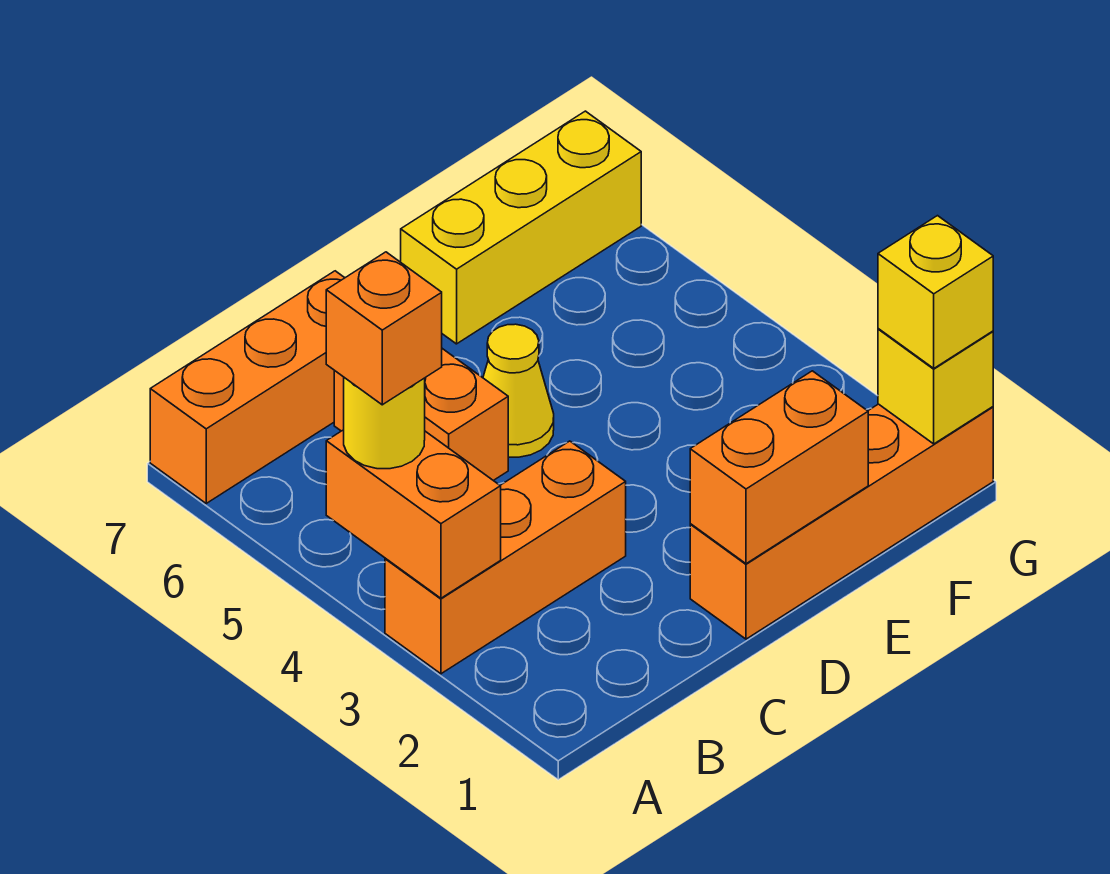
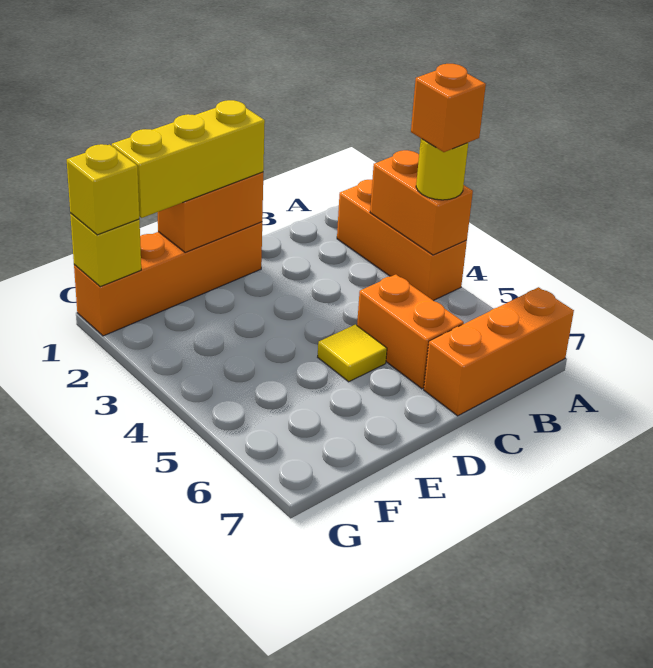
orange 1x3 brick [385,441,626,674] -> orange 1x3 brick turned to [337,180,467,301]
yellow 1x1 cone [483,324,554,457] -> yellow 1x1 tile [318,324,387,382]
yellow 1x3 brick [401,111,641,344] -> yellow 1x3 brick moved to [112,100,265,218]

